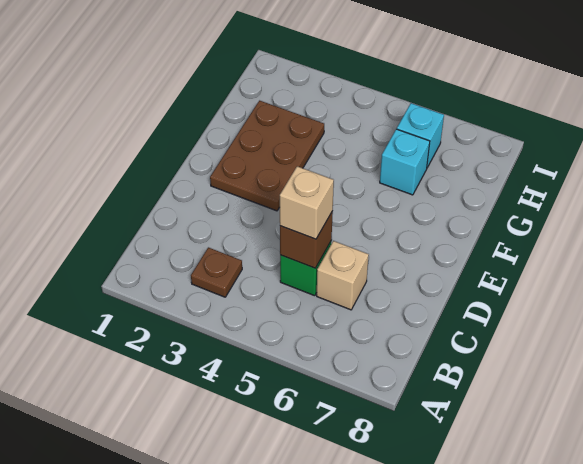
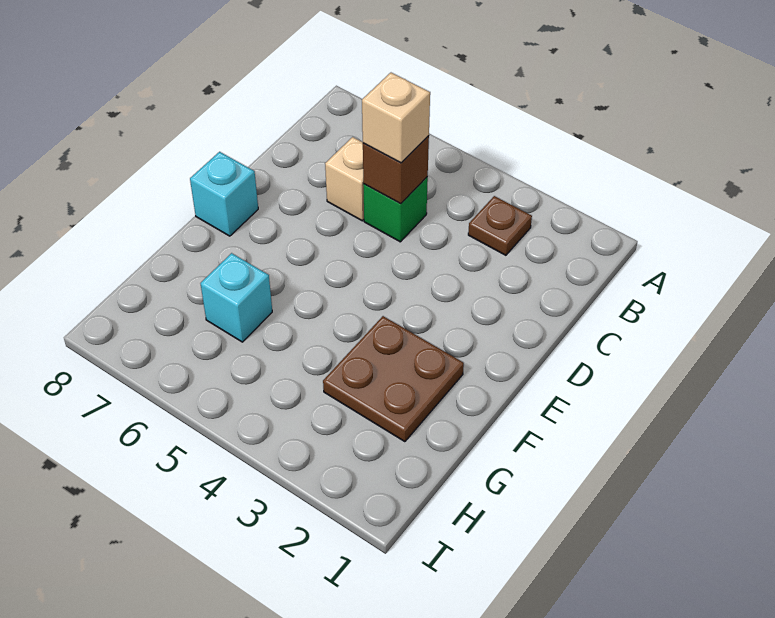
brown 2x3 plate [210,101,324,211] -> brown 2x2 plate [323,316,464,442]
cyan 1x1 brick [397,103,444,167] -> cyan 1x1 brick moved to [190,152,258,236]

